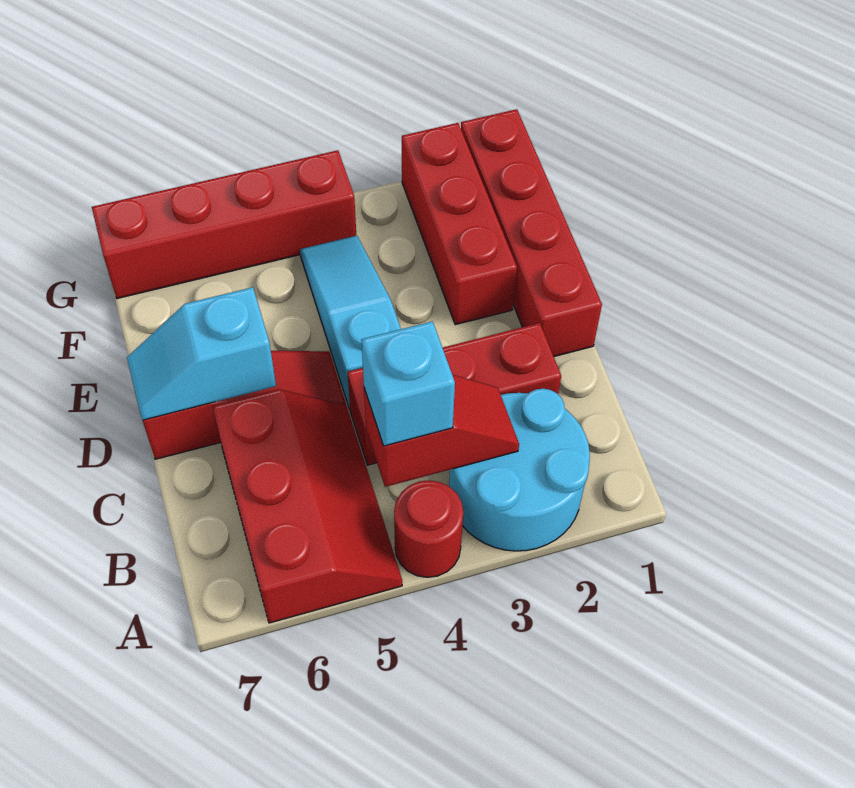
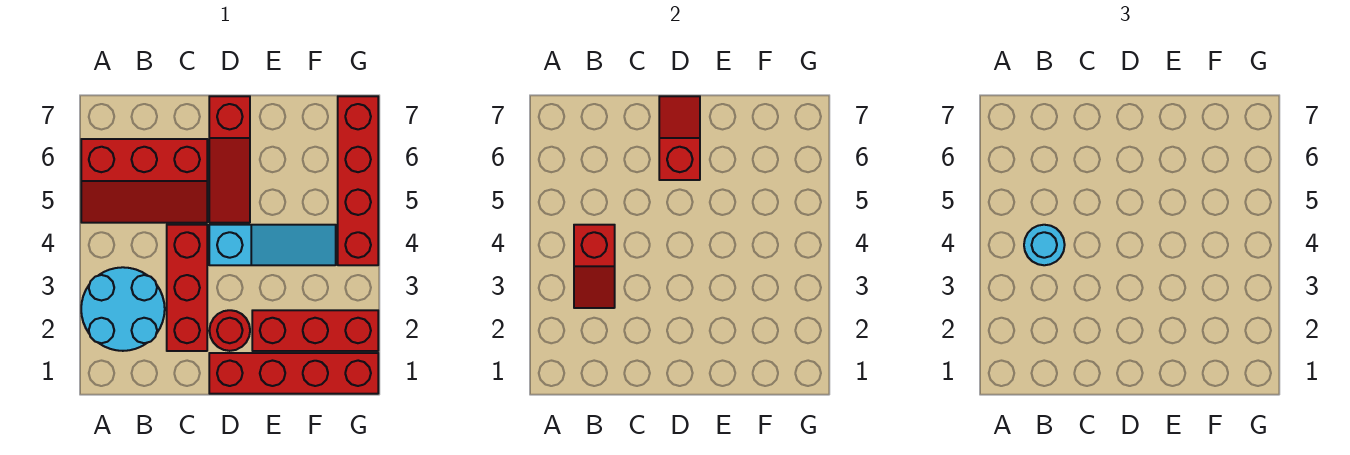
red 1x1 round brick [394,480,463,577] -> red 1x1 round brick moved to [209,310,250,351]
cyan 1x1 brick [361,321,455,446] -> cyan 1x1 round brick [1024,225,1065,265]
cyan 1x2 slope [127,287,276,420] -> red 1x2 slope [659,96,700,180]

